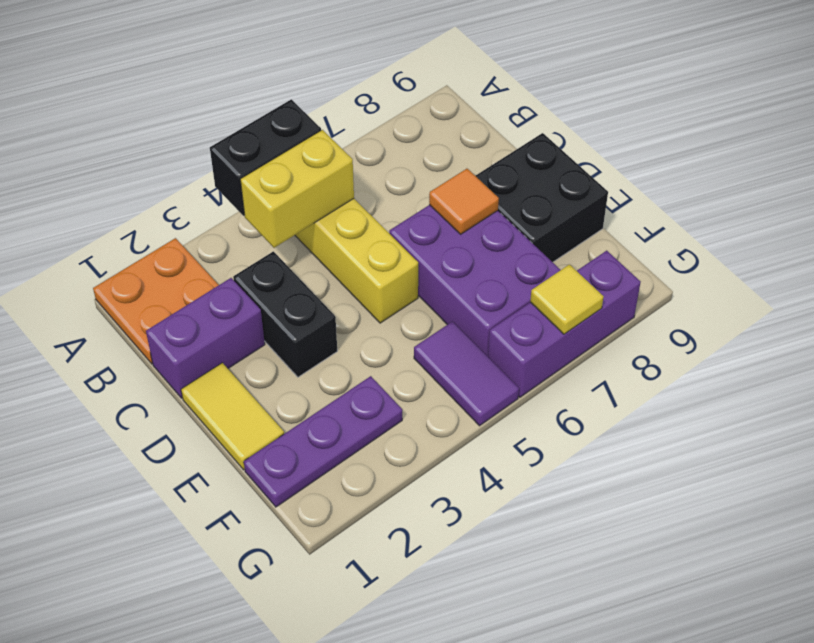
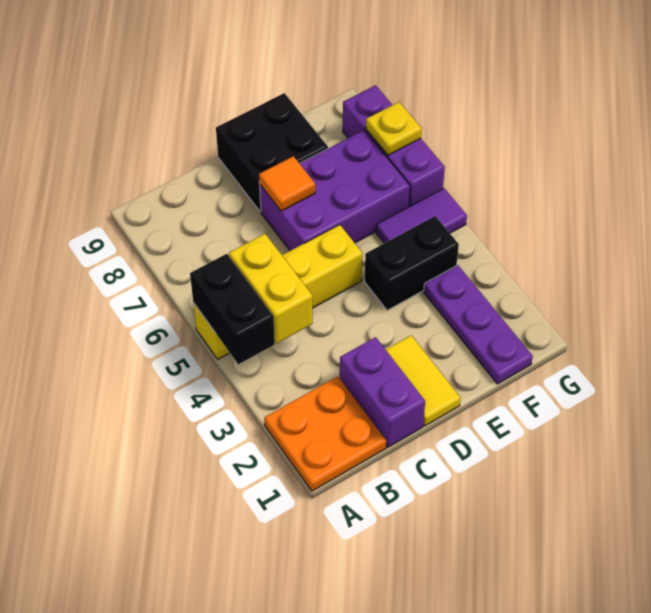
black 1x2 brick [233,251,337,377] -> black 1x2 brick moved to [364,216,459,310]
yellow 1x2 tile [181,363,284,470] -> yellow 1x2 tile turned to [386,335,460,426]
yellow 1x1 tile [530,264,604,334] -> yellow 1x1 plate [366,102,422,155]

